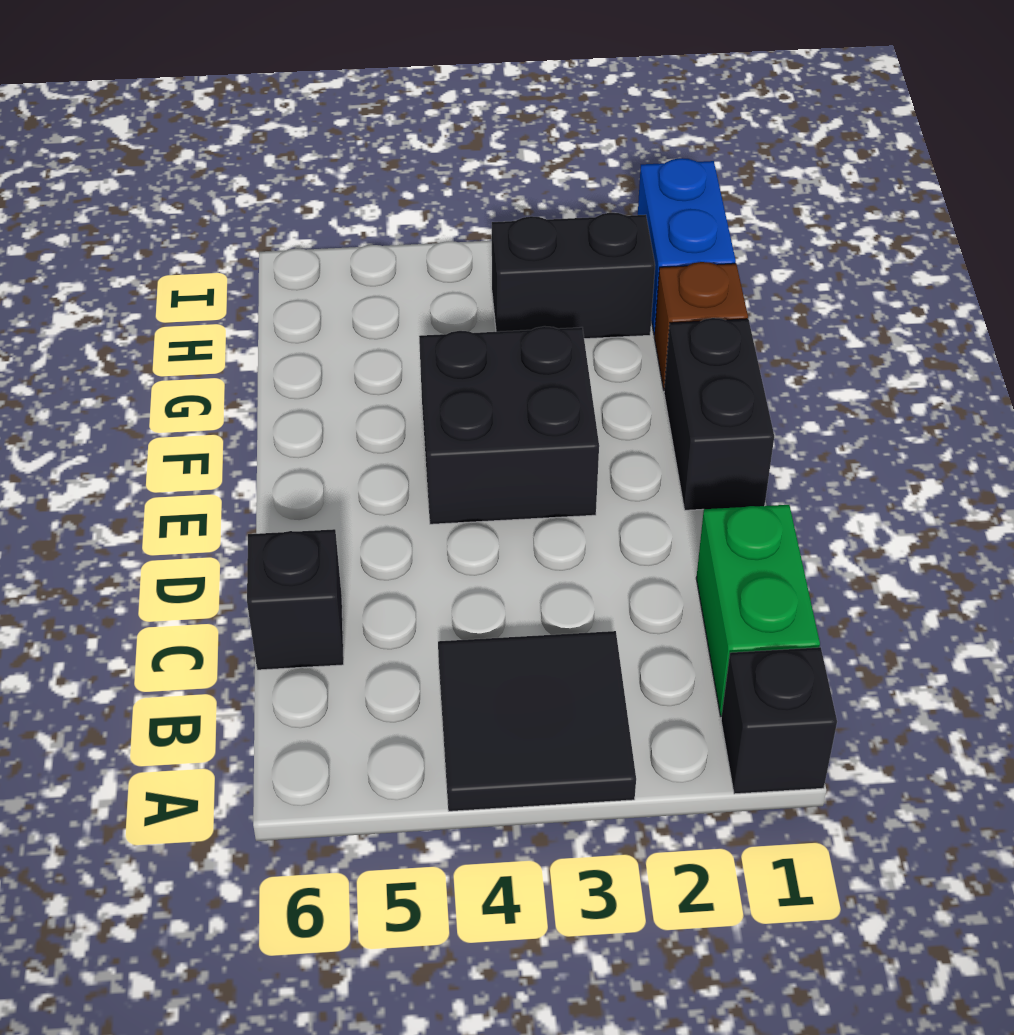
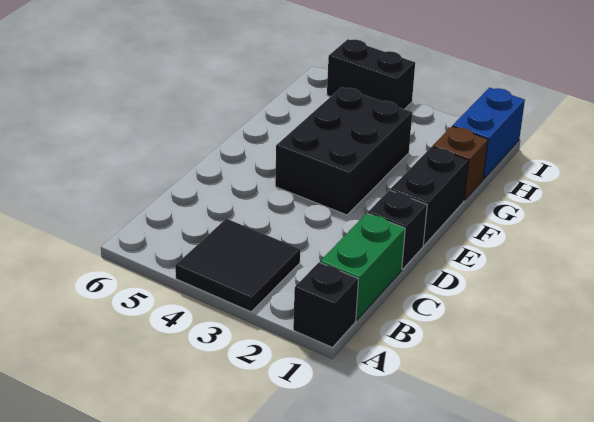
black 1x1 brick [247,529,344,670] -> black 1x1 brick moved to [368,190,427,269]
black 2x2 brick [419,326,599,524] -> black 2x3 brick [275,87,412,215]
black 1x2 brick [492,213,655,339] -> black 1x2 brick moved to [327,39,415,109]

